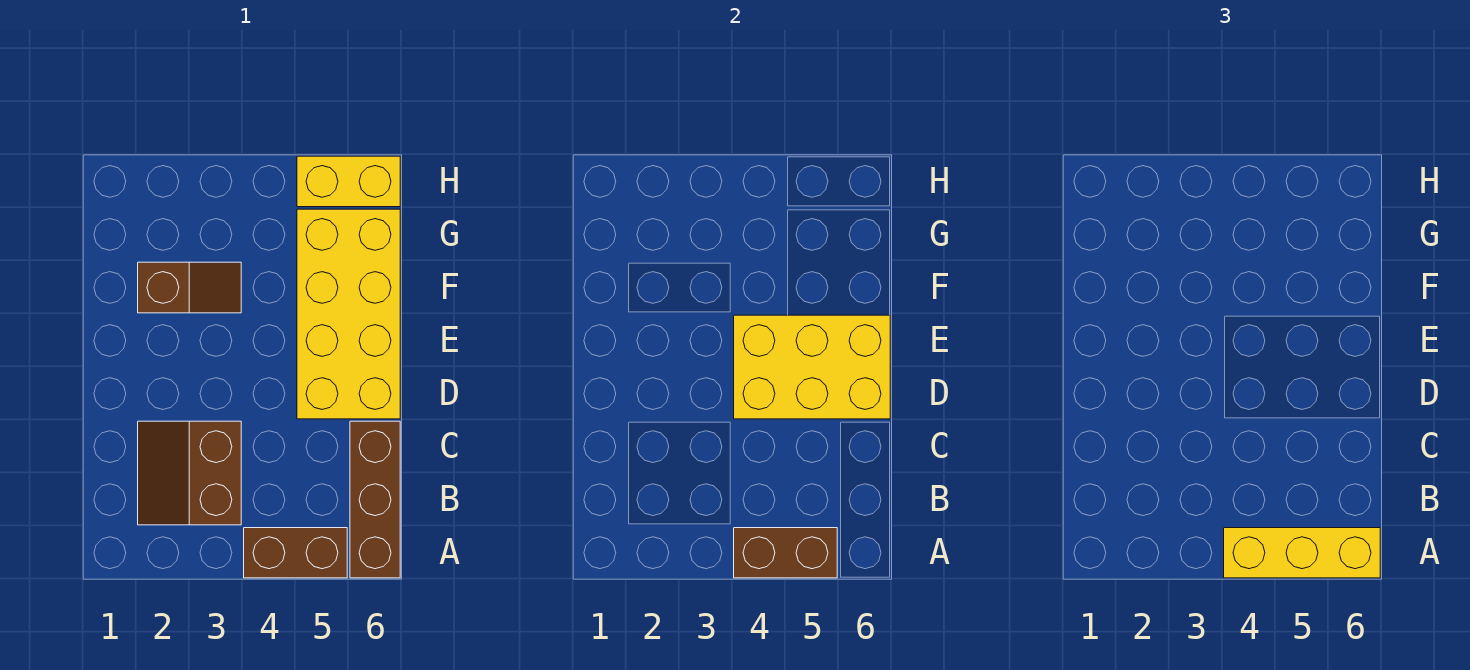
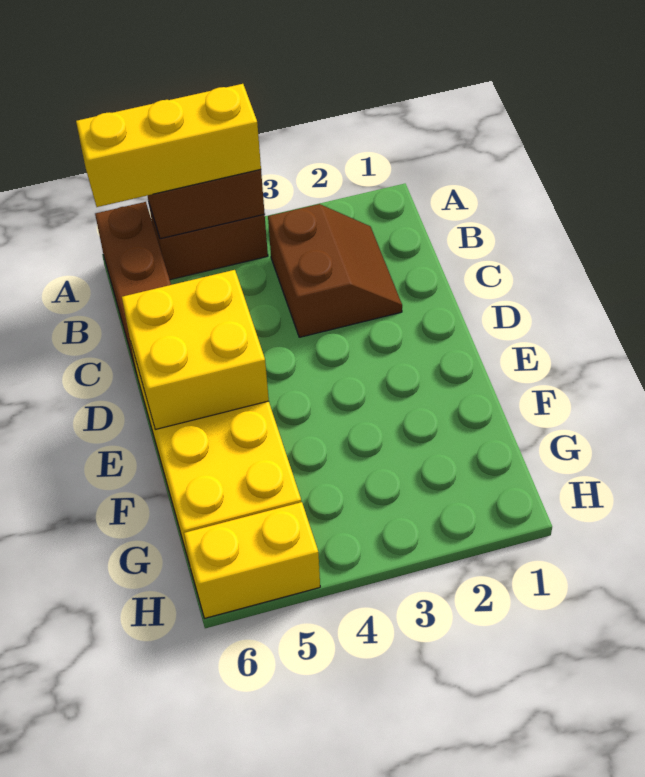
yellow 2x3 brick [734,315,890,419] -> yellow 2x2 brick [122,270,269,430]
brown 1x2 slope [138,262,241,313] -> none

